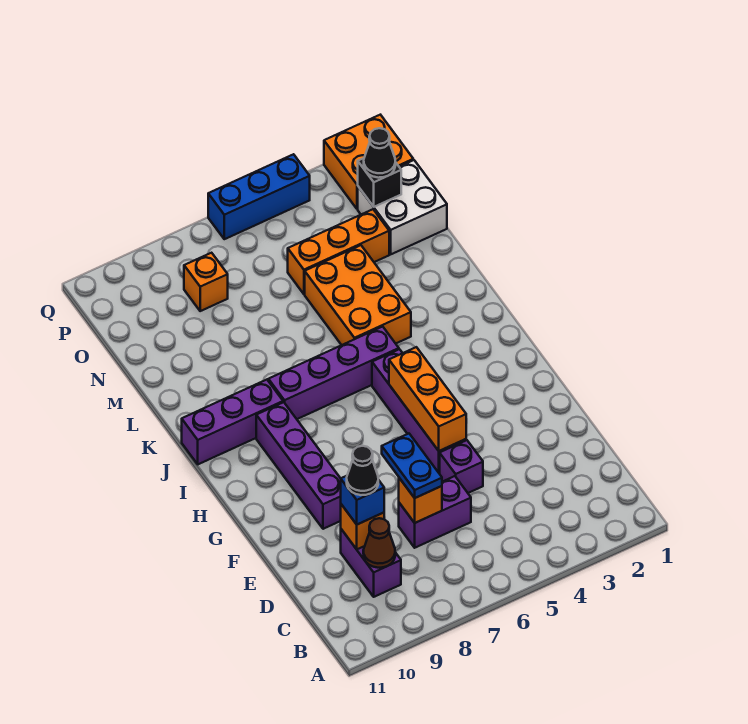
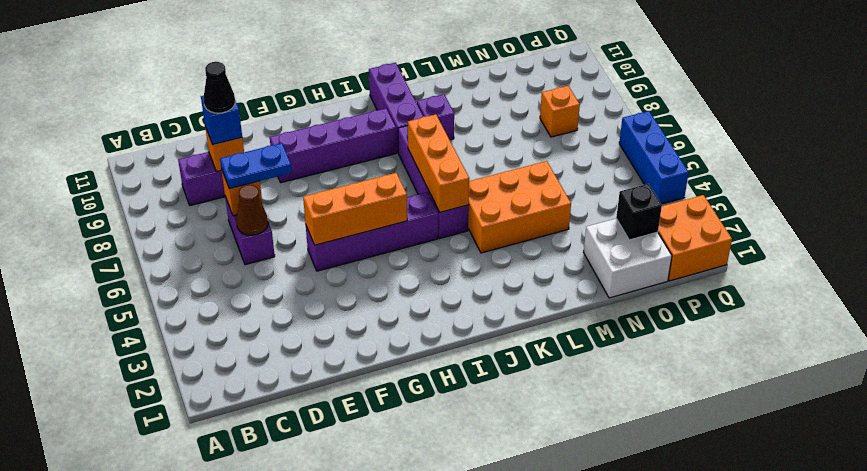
brown 1x1 cone [363,518,395,568] -> brown 1x1 cone moved to [236,185,268,235]
purple 1x1 brick [440,440,483,493] -> purple 1x1 brick moved to [417,94,454,140]
orange 1x3 brick [288,209,389,294] -> orange 1x3 brick moved to [408,114,469,212]
black 1x1 cone [364,128,395,178] -> none

